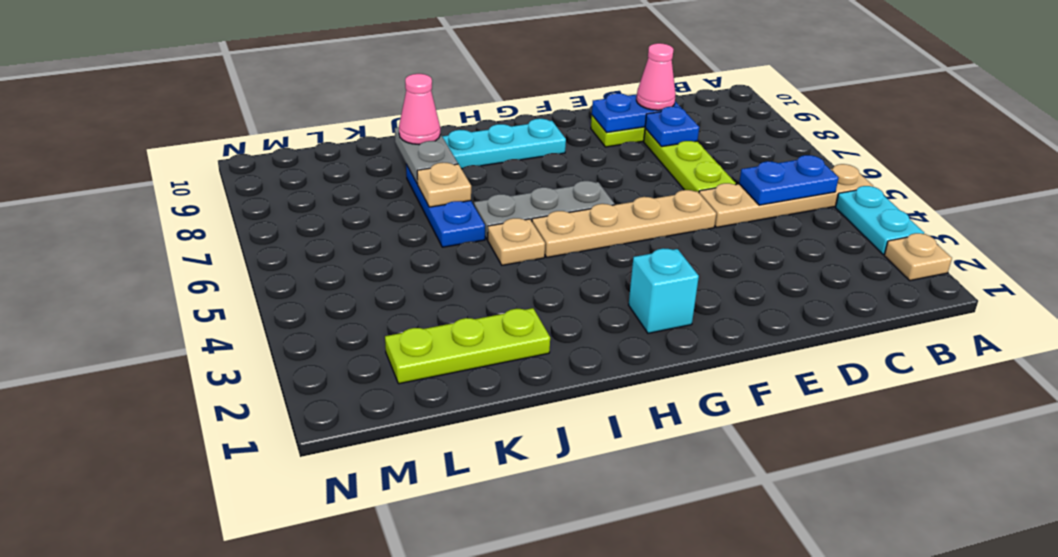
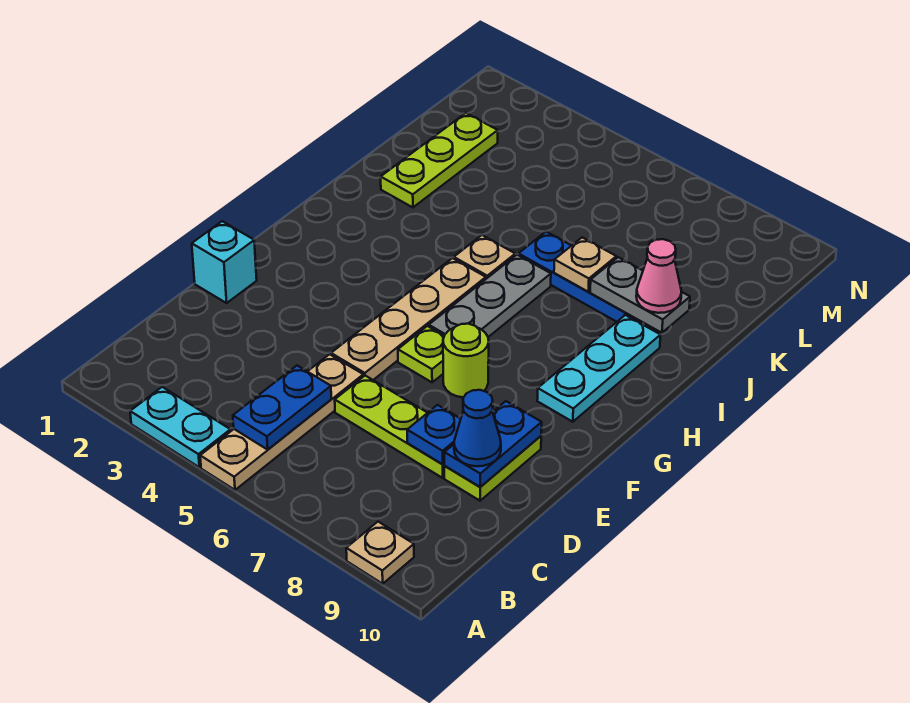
tan 1x1 plate [884,233,952,281] -> tan 1x1 plate moved to [346,522,414,584]
pink 1x1 cone [636,43,676,110] -> blue 1x1 cone [454,390,501,466]
none -> lime 1x1 plate [398,326,444,382]
none -> lime 1x1 round brick [443,324,489,397]
cyan 1x1 brick [629,248,699,333] -> cyan 1x1 brick moved to [192,221,257,303]

